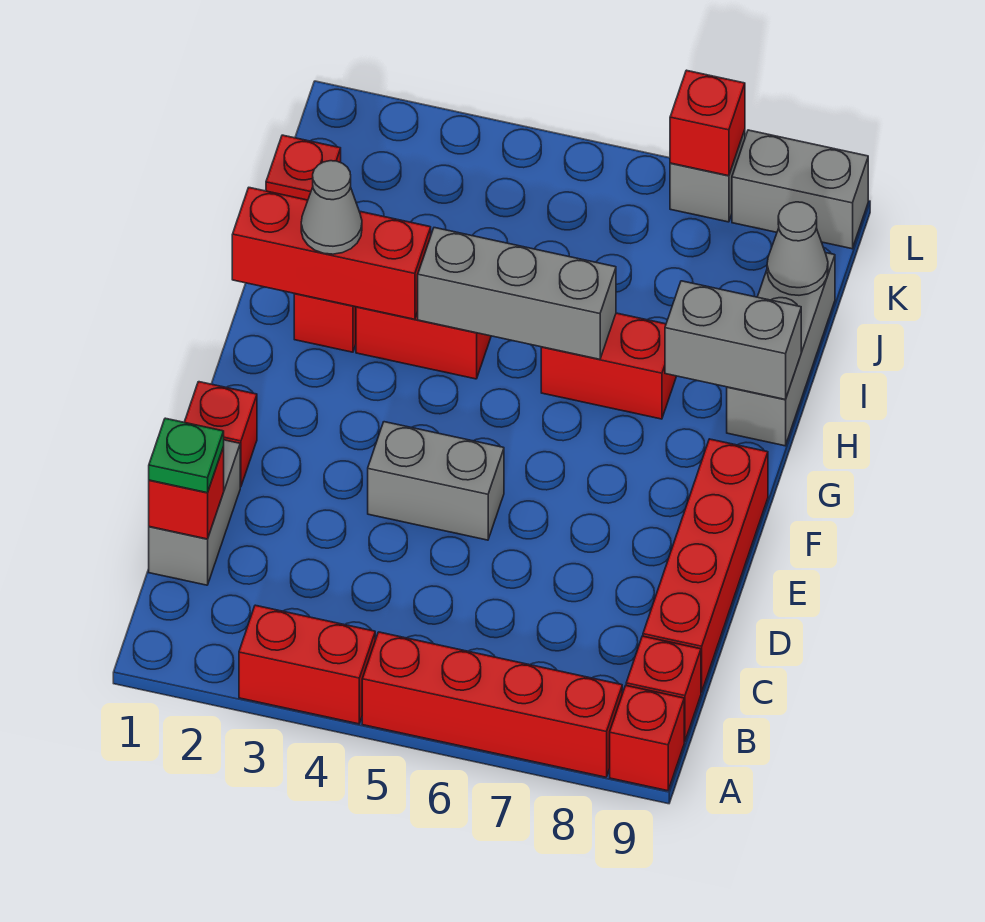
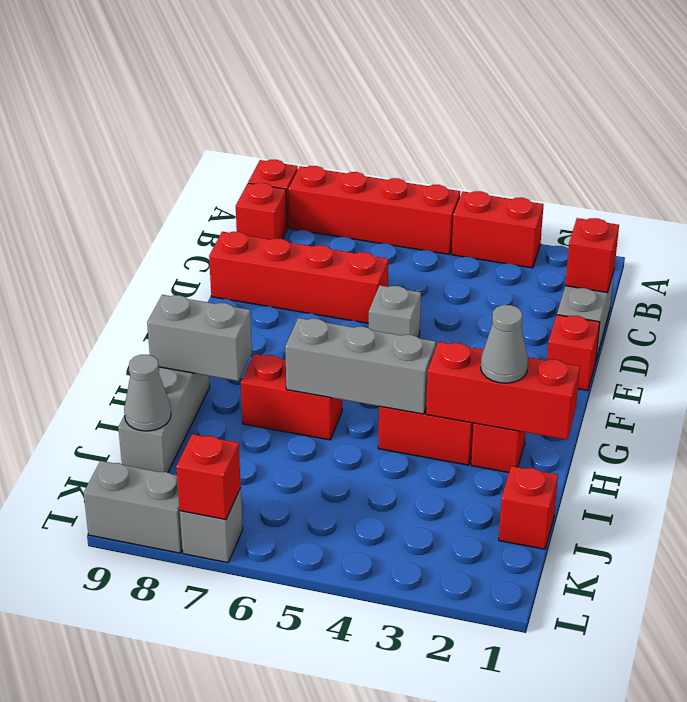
green 1x1 plate [149,418,224,493] -> none
red 1x4 brick [643,439,768,692] -> red 1x4 brick turned to [209,232,388,323]
grey 1x2 brick [368,422,504,540] -> grey 1x1 brick [369,285,421,337]

